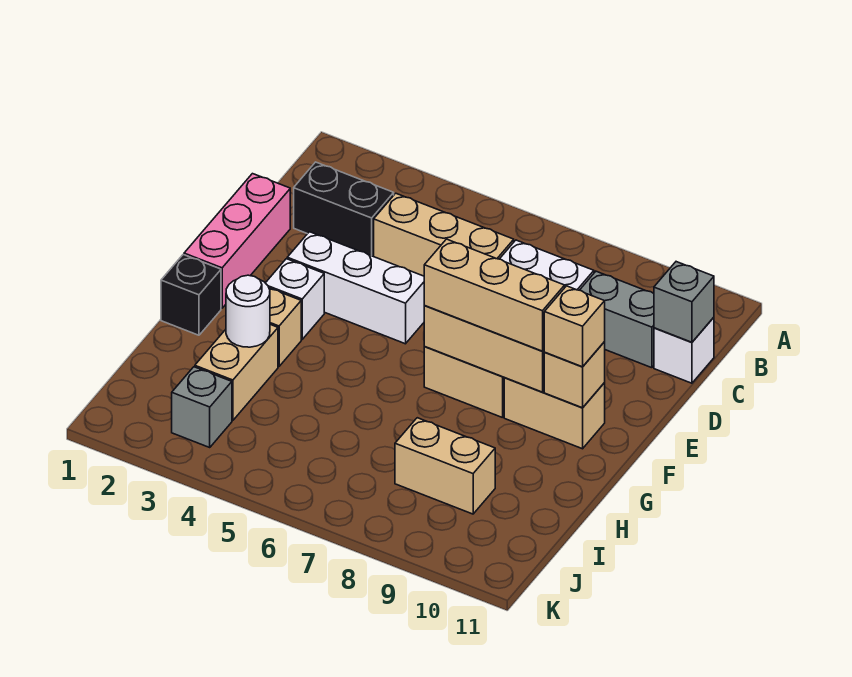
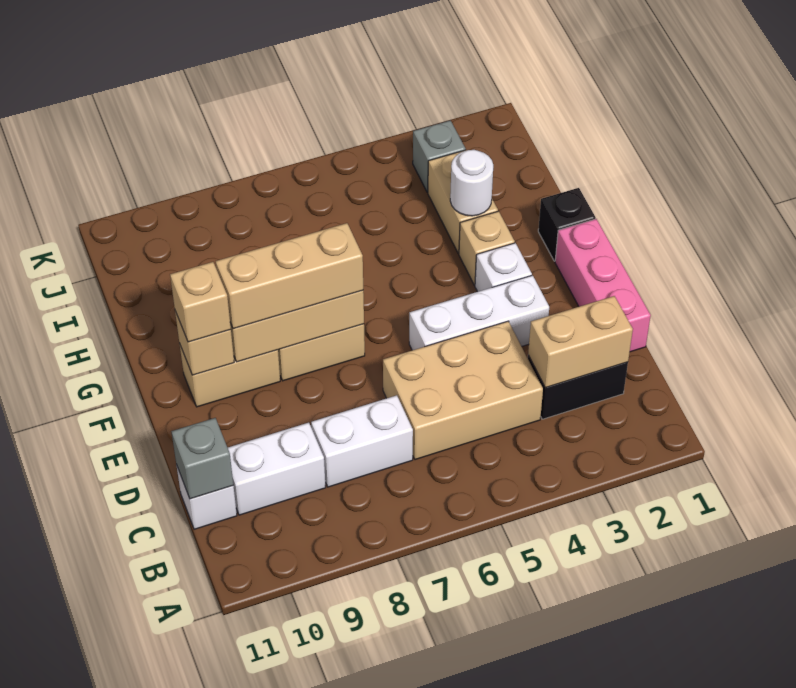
tan 1x3 brick [374,193,514,276] -> tan 2x3 brick [383,321,543,460]
grey 1x2 brick [580,271,654,368] -> white 1x2 brick [228,423,326,515]
tan 1x2 brick [395,418,495,514] -> tan 1x2 brick moved to [528,296,633,388]

